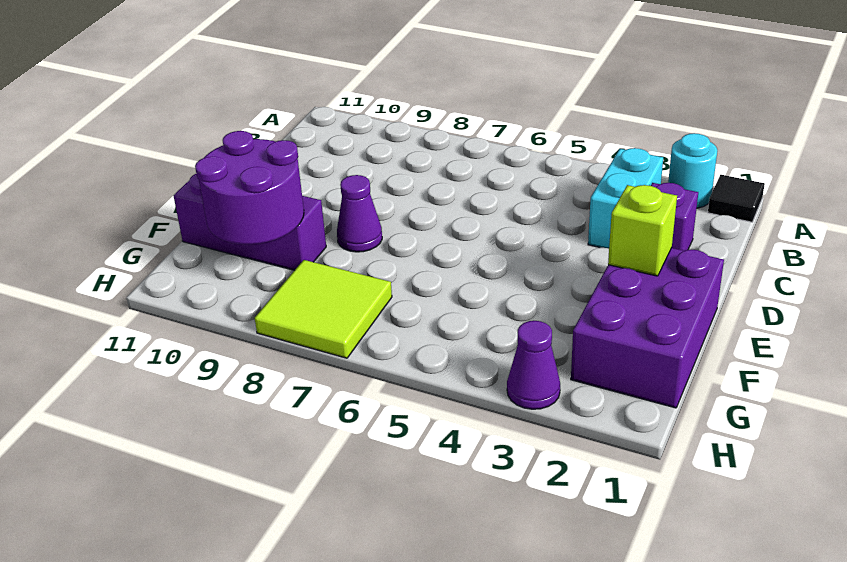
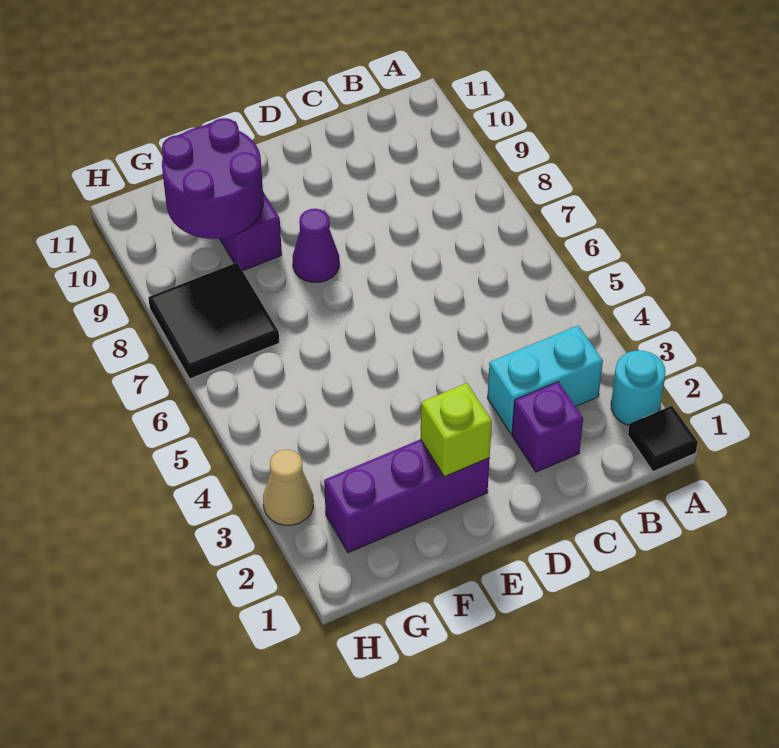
purple 2x3 brick [571,248,724,408] -> purple 1x3 brick [324,439,490,553]
lime 2x2 tile [255,260,392,358] -> black 2x2 tile [148,263,279,379]
purple 1x1 cone [507,321,560,409] -> tan 1x1 cone [263,449,313,525]

